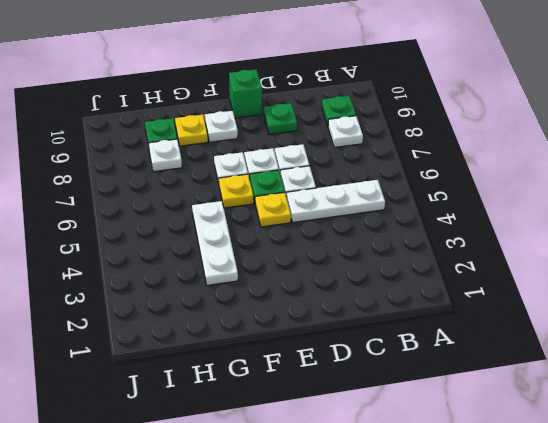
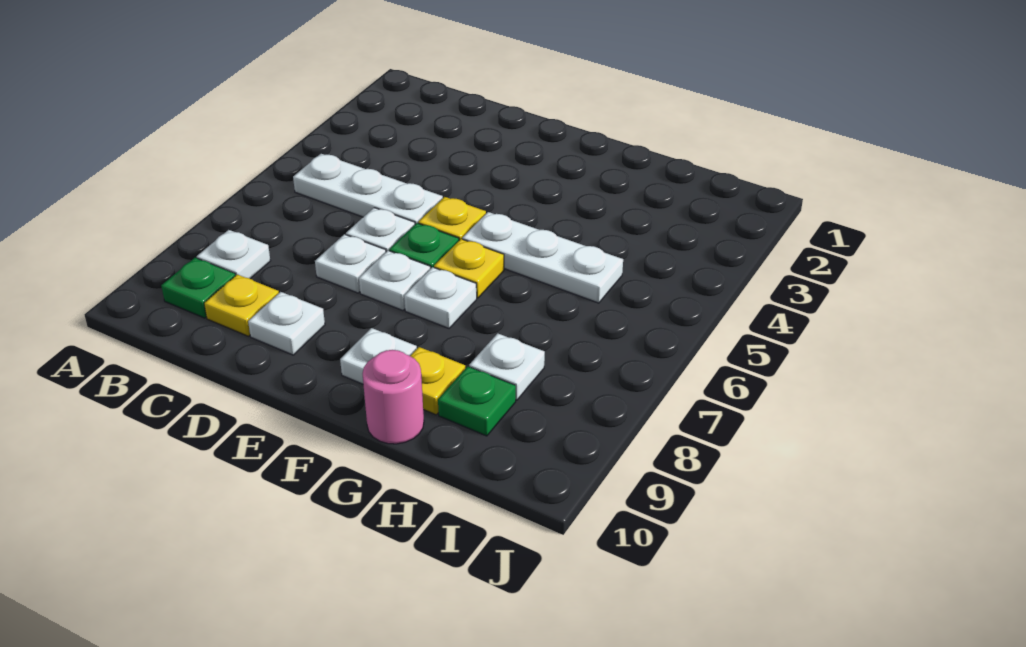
none -> yellow 1x1 plate [204,274,279,336]
green 1x1 plate [264,103,297,134] -> white 1x1 plate [248,292,325,355]
green 1x1 brick [229,69,262,118] -> none
white 1x3 plate [192,201,238,285] -> white 1x3 plate turned to [462,212,623,303]
none -> pink 1x1 round brick [363,350,424,444]

